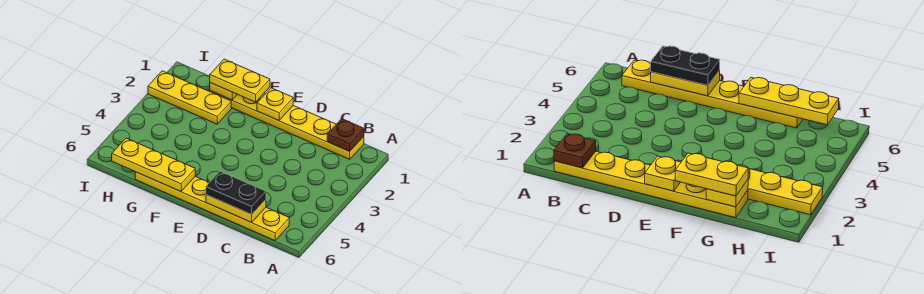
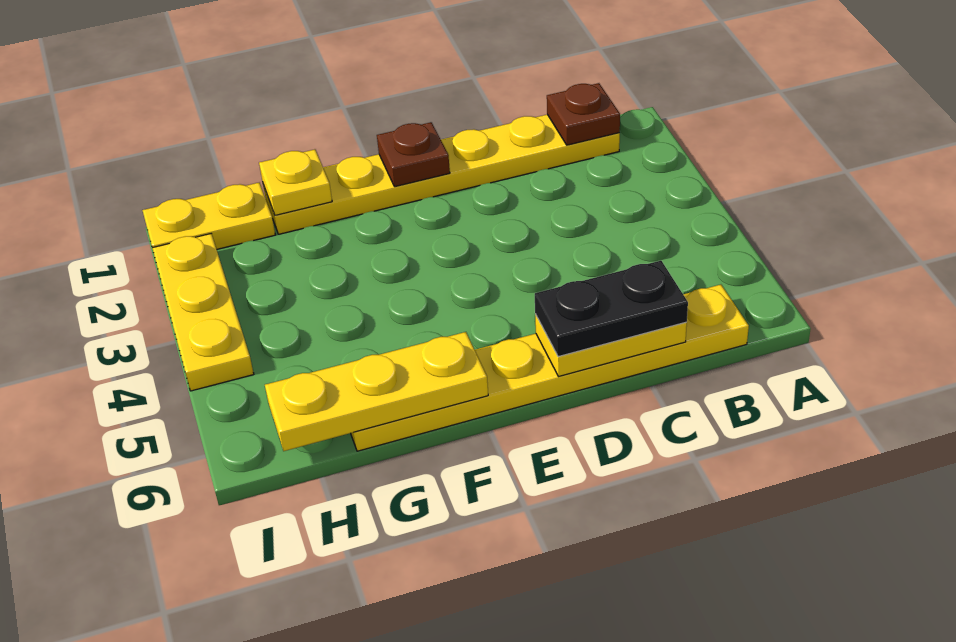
yellow 1x1 plate [257,88,293,121] -> brown 1x1 plate [377,122,450,187]
yellow 1x2 plate [210,59,270,102] -> yellow 1x2 plate moved to [142,183,275,249]
yellow 1x3 plate [148,71,231,124] -> yellow 1x3 plate turned to [152,234,254,391]

